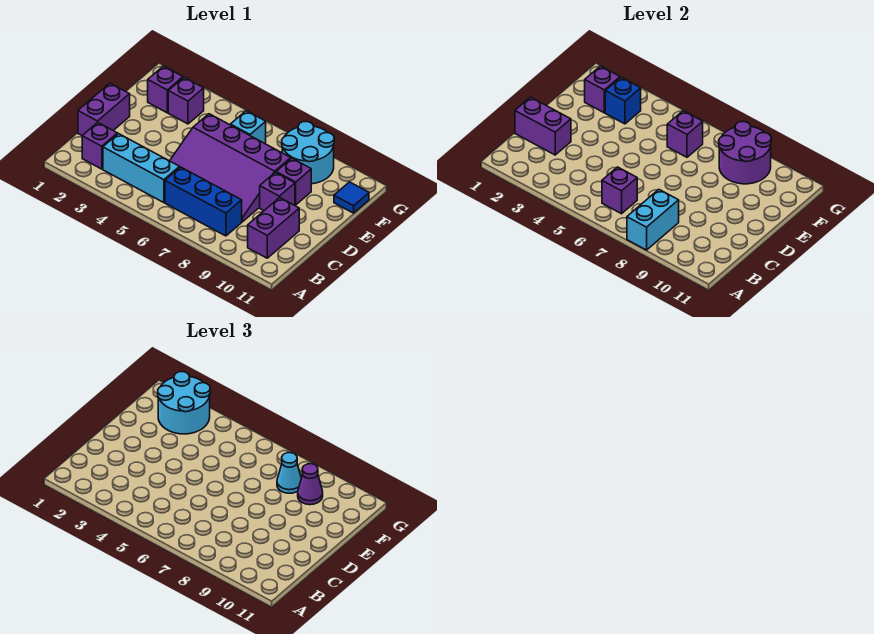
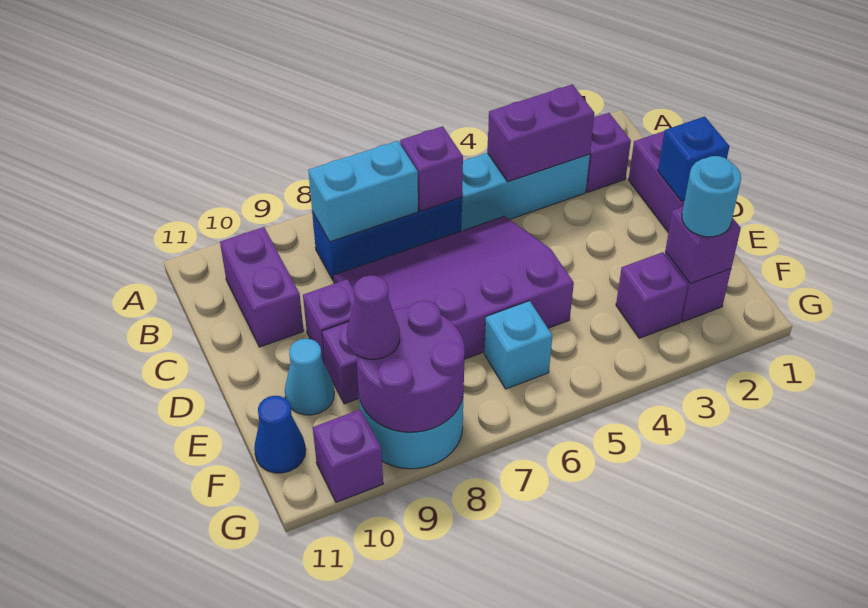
cyan 1x2 brick [627,190,679,250] -> cyan 1x2 brick turned to [308,141,418,242]
purple 1x2 brick [515,97,571,155] -> purple 1x2 brick moved to [487,84,594,182]
cyan 2x2 round brick [158,372,210,434] -> cyan 1x1 round brick [682,156,741,237]
blue 1x1 brick [605,77,641,124] -> blue 1x1 brick moved to [658,117,730,201]
purple 1x1 brick [667,111,703,157] -> purple 1x1 brick moved to [313,409,383,502]
cyan 1x1 cone [277,453,301,493] -> cyan 1x1 cone moved to [285,339,334,415]
blue 1x1 tile [334,182,369,213] -> blue 1x1 cone [254,396,306,473]

